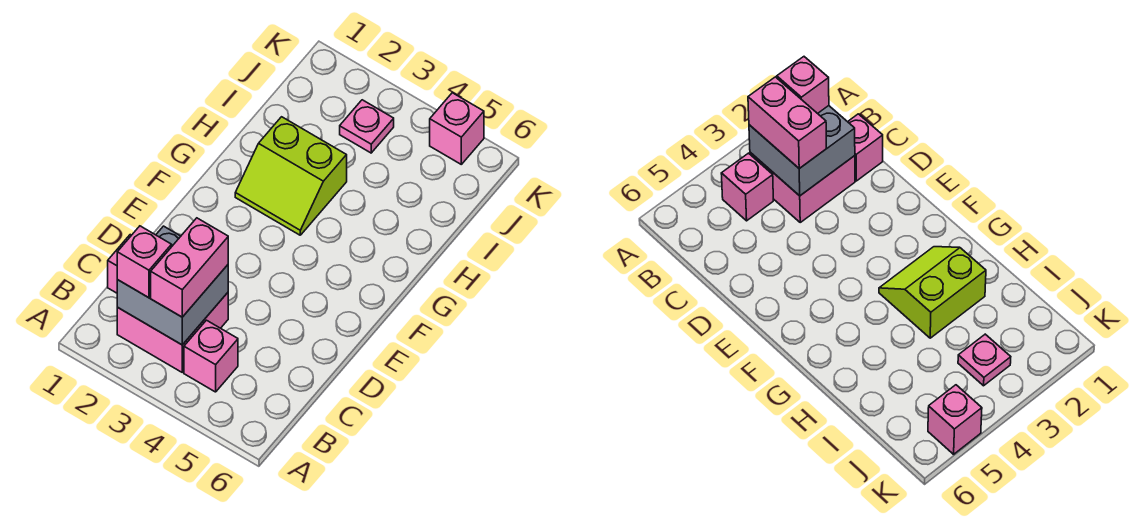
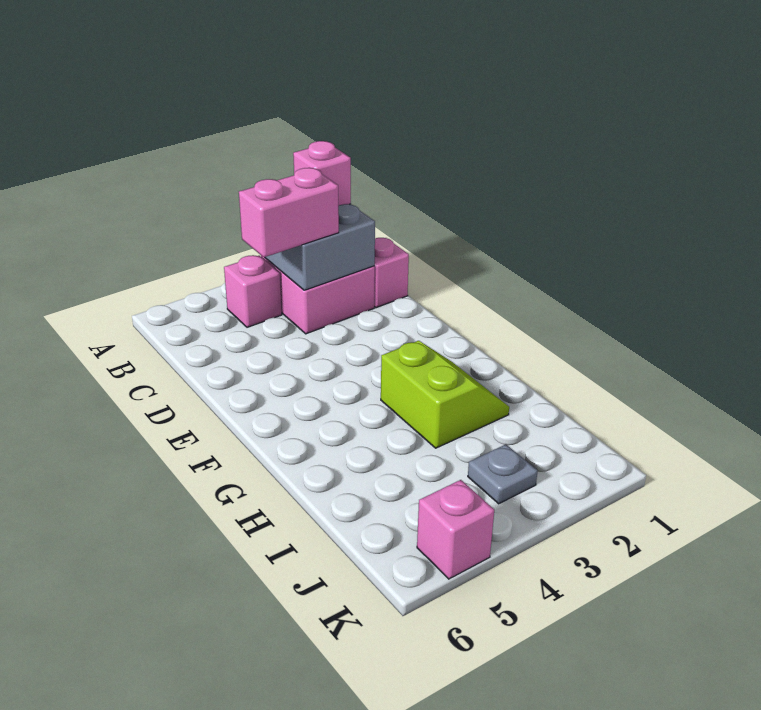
pink 1x2 brick [151,218,228,317] -> pink 1x2 brick turned to [239,168,339,257]
lime 2x2 slope [235,117,347,235] -> lime 2x2 slope turned to [381,341,509,448]
pink 1x1 plate [340,100,394,153] -> grey 1x1 plate [468,444,538,504]

